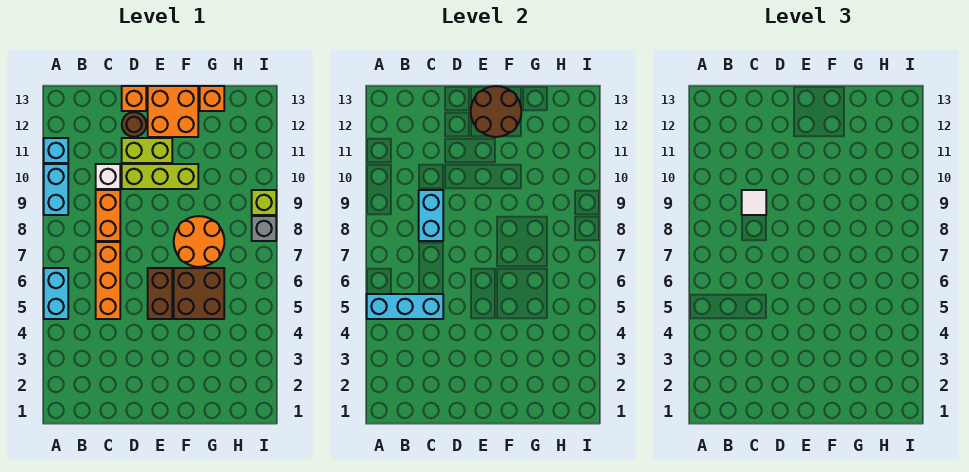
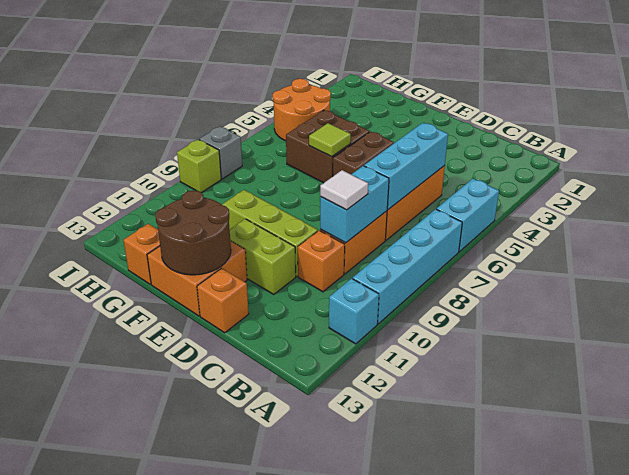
cyan 1x3 brick [367,294,443,319] -> cyan 1x3 brick turned to [364,123,448,209]
cyan 1x2 brick [44,164,68,215] -> cyan 1x4 brick [353,209,462,324]
white 1x1 brick [96,164,120,189] -> orange 1x1 brick [298,230,345,292]
brown 1x1 round brick [122,112,146,137] -> none
none -> lime 1x1 tile [309,123,351,157]
orange 2x2 round brick [174,216,224,267] -> orange 2x2 round brick moved to [273,79,331,141]

